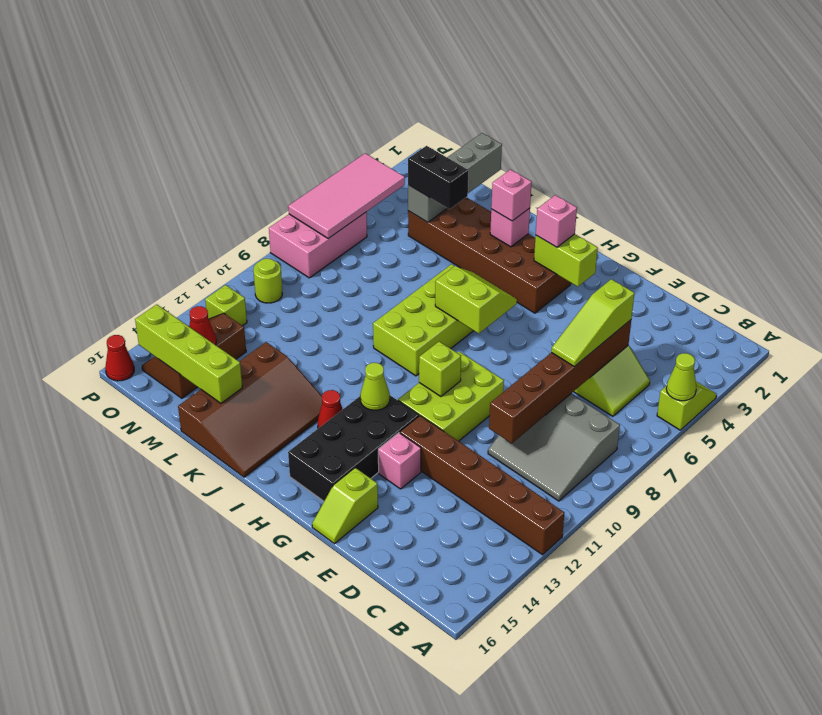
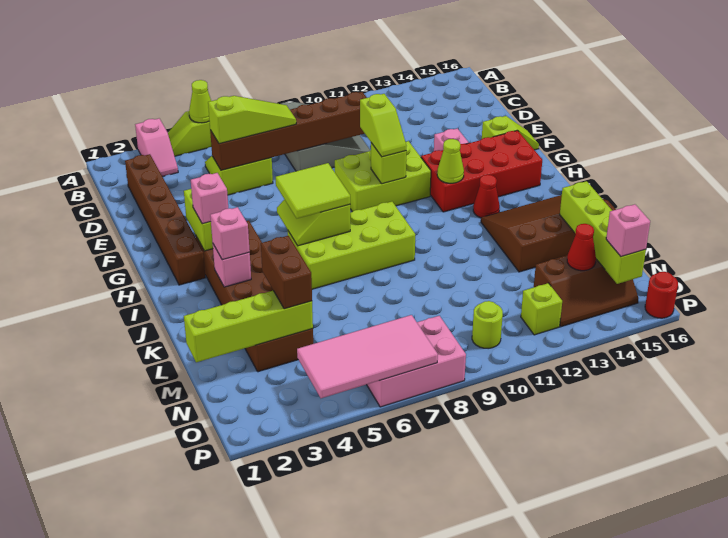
none -> pink 1x2 slope [135,119,178,177]
brown 1x6 brick [400,416,564,555] -> brown 1x6 brick moved to [125,154,205,285]
none -> lime 1x2 slope [360,94,406,157]
black 2x4 brick [288,395,419,501] -> red 2x4 brick [421,130,542,212]
none -> lime 2x2 tile [276,163,350,218]
black 1x2 brick [408,146,468,209] -> brown 1x2 brick [261,236,312,309]
grey 1x4 brick [408,133,502,222] -> lime 1x4 brick [184,291,313,362]
none -> pink 1x1 brick [606,204,650,257]
red 1x1 cone [105,335,134,381] -> red 1x1 round brick [645,272,678,318]

